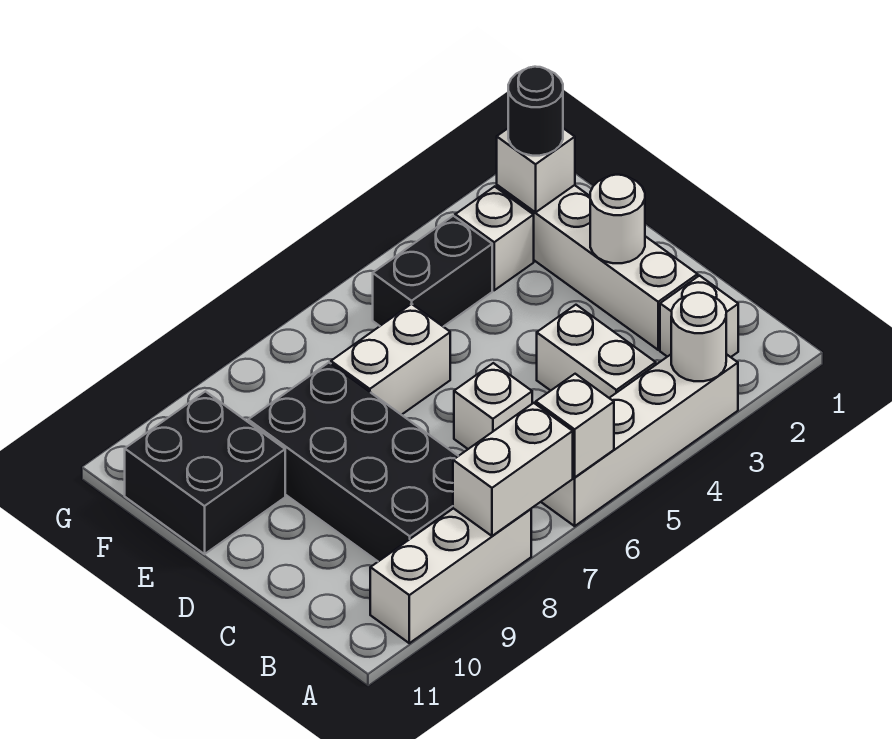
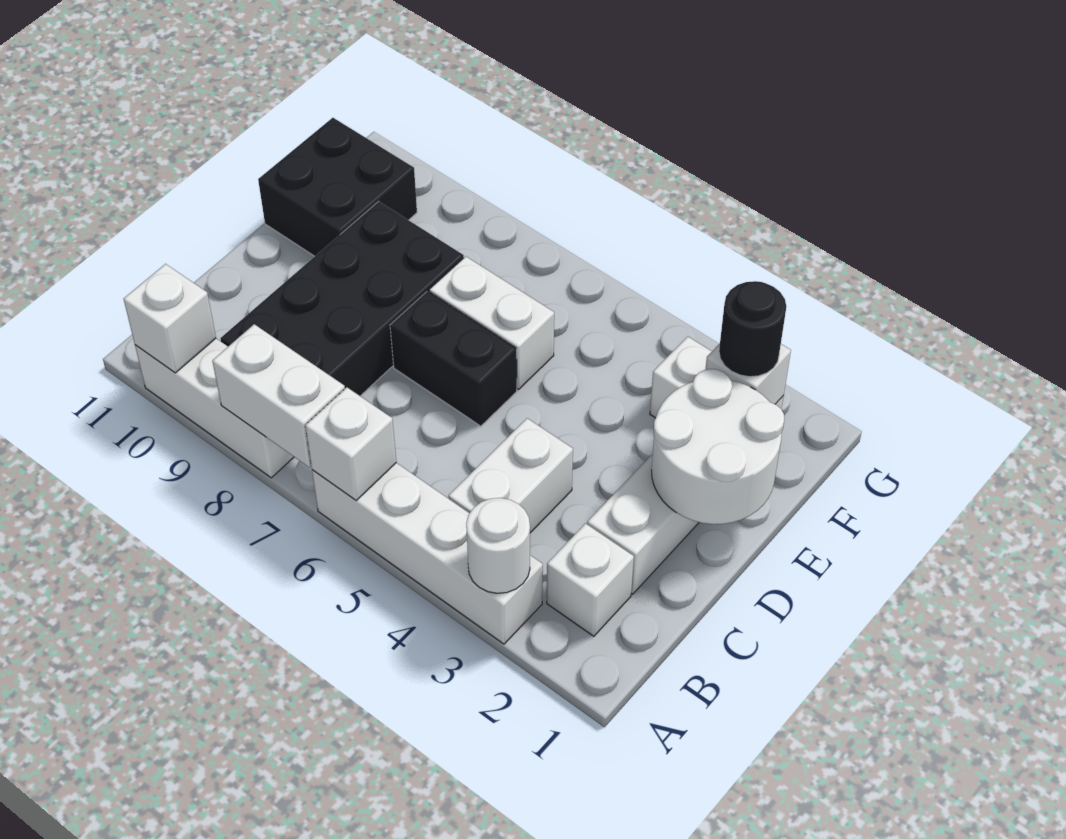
white 1x1 brick [454,363,532,449] -> white 1x1 brick moved to [124,264,216,373]
white 1x1 round brick [590,175,645,263] -> white 2x2 round brick [652,369,784,524]
black 1x2 brick [373,216,492,327] -> black 1x2 brick moved to [390,291,517,426]

